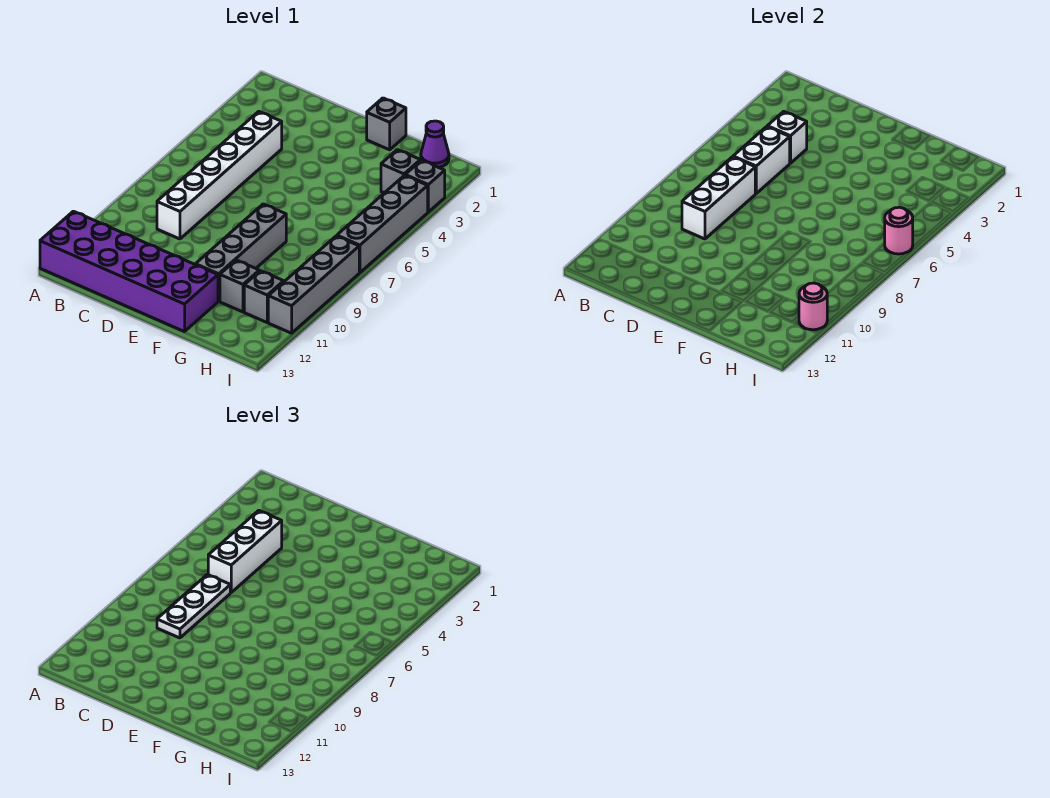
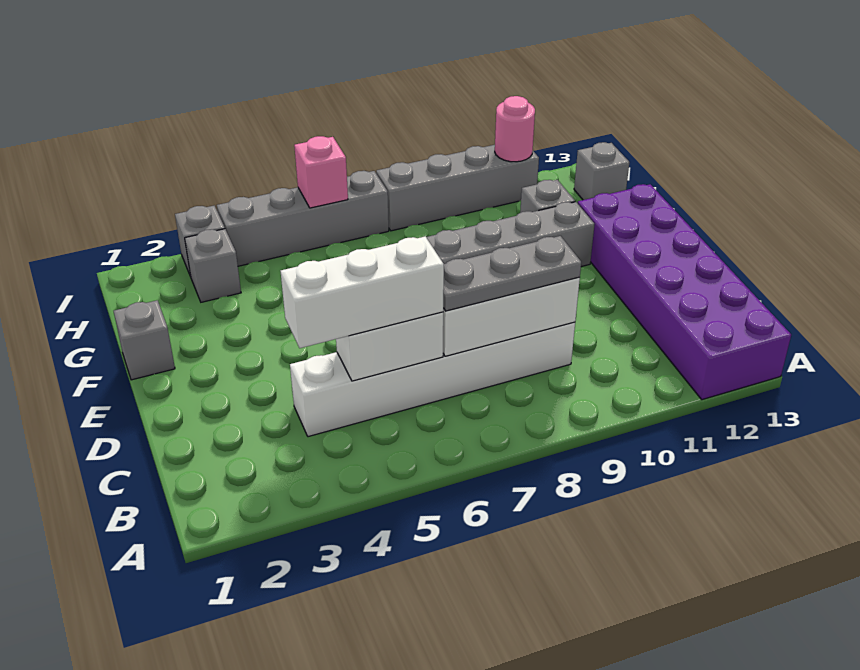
white 1x1 brick [767,111,807,163] -> none
white 1x3 plate [157,574,230,638] -> grey 1x3 plate [443,236,581,311]
purple 1x1 cone [421,121,449,167] -> none
grey 1x1 brick [244,271,284,322] -> grey 1x1 brick moved to [574,142,630,200]
pink 1x1 round brick [885,207,913,254] -> pink 1x1 brick [294,136,348,208]

